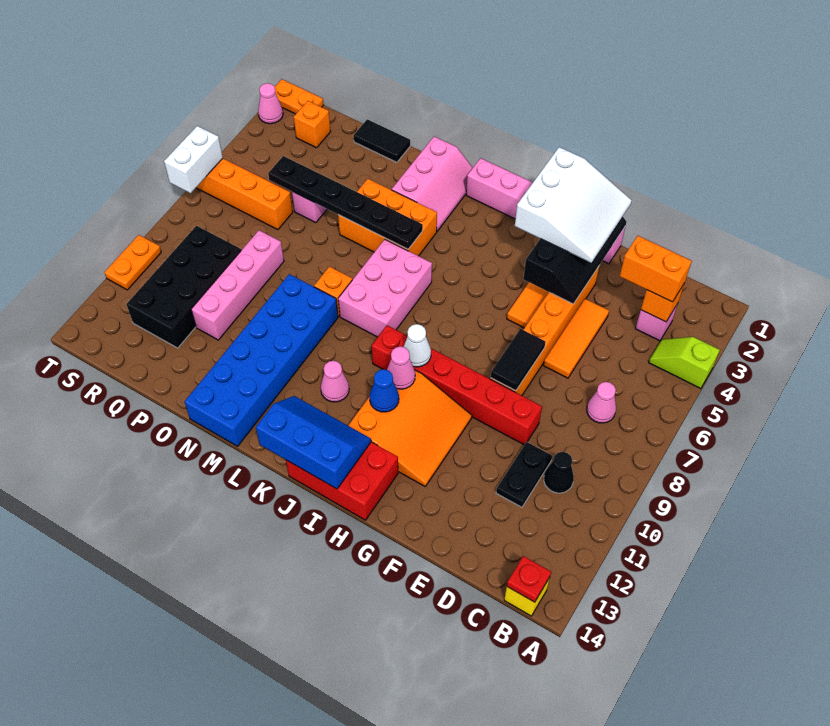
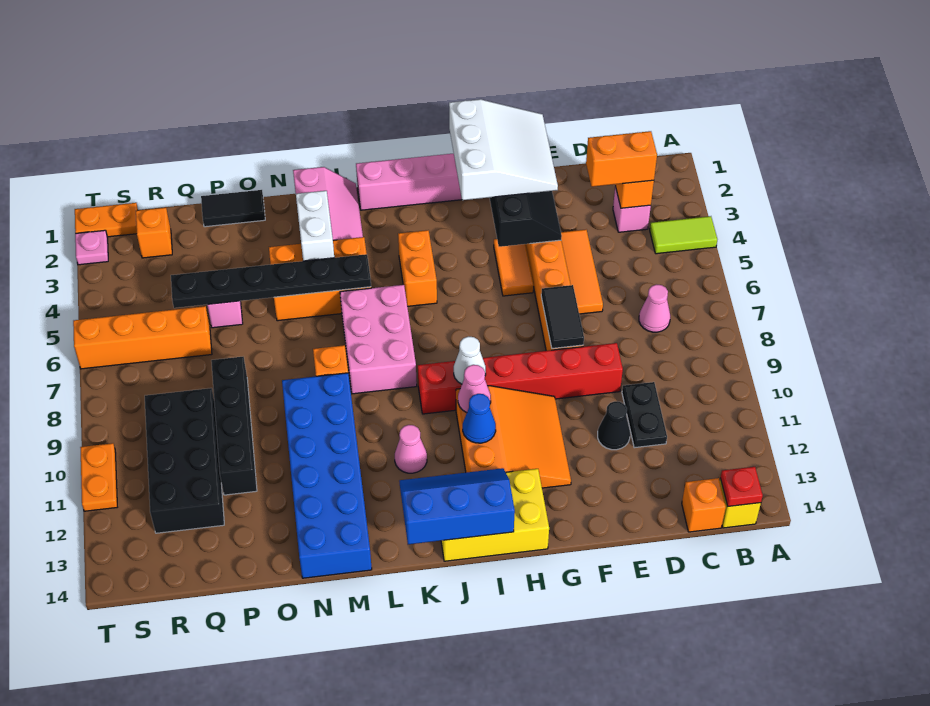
lime 1x2 slope [649,337,720,389] -> lime 1x2 tile [650,216,717,254]
black 1x1 cone [544,452,574,493] -> black 1x1 cone moved to [598,401,630,450]
none -> orange 1x1 brick [682,478,726,532]
red 2x3 brick [286,442,398,520] -> yellow 2x3 brick [441,469,549,561]
none -> orange 1x2 brick [398,230,437,306]
pink 1x4 brick [191,230,284,340] -> black 1x4 brick [211,357,257,495]
pink 1x1 cone [258,83,283,124] -> pink 1x1 plate [75,230,108,265]
white 1x2 brick [164,126,223,193] -> white 1x2 brick moved to [296,191,334,261]

